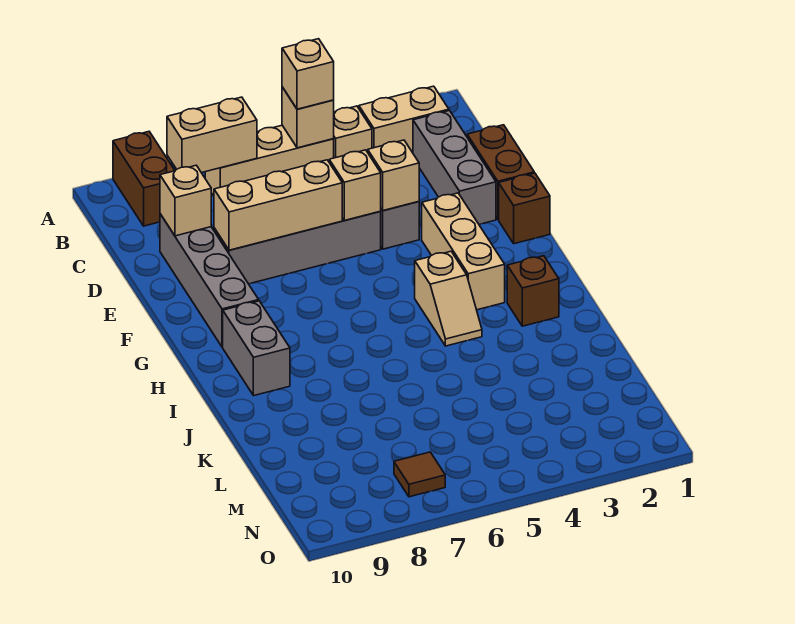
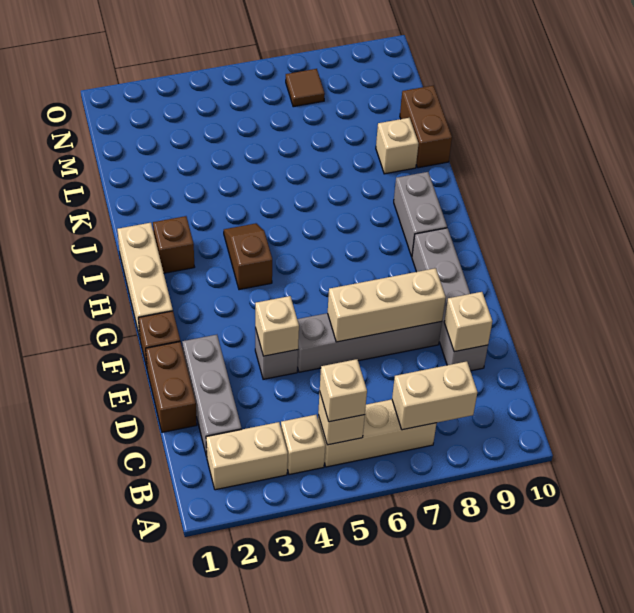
brown 1x2 brick [113,132,175,226] -> brown 1x2 brick moved to [400,85,452,168]
tan 1x1 brick [329,150,381,220] -> tan 1x1 brick moved to [376,118,419,174]
tan 1x3 brick [422,193,505,310] -> tan 1x3 brick moved to [117,223,173,337]
tan 1x2 slope [415,251,482,346] -> brown 1x2 slope [224,223,272,290]

